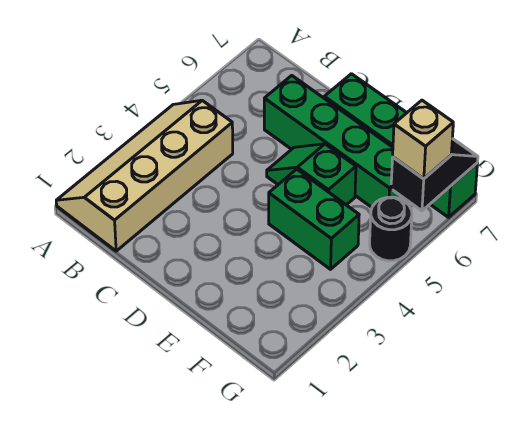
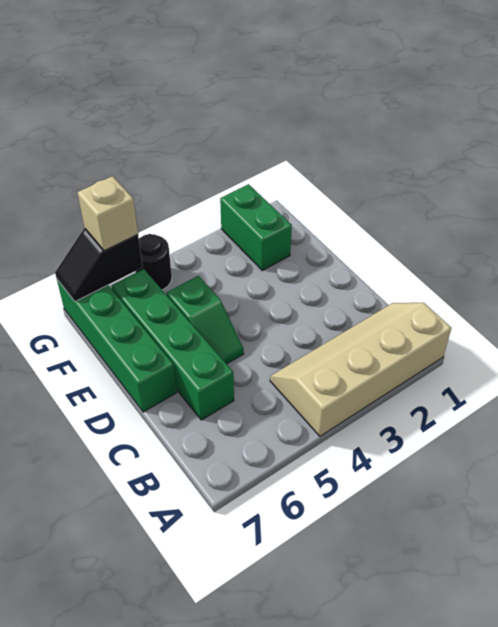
tan 2x4 slope [56,100,233,251] -> tan 2x4 slope turned to [270,303,451,436]
green 1x2 brick [269,169,359,269] -> green 1x2 brick moved to [220,184,292,270]

